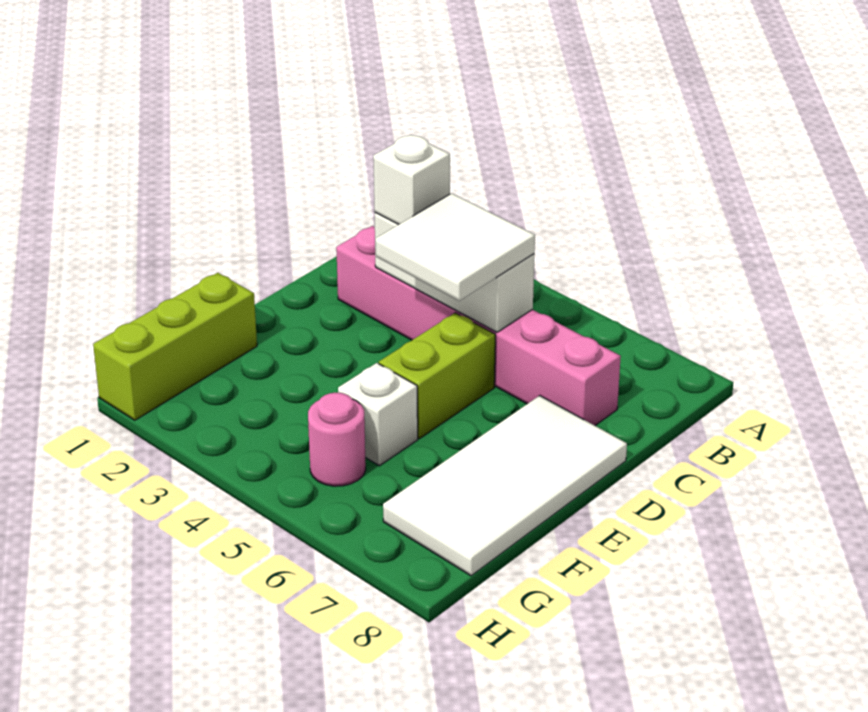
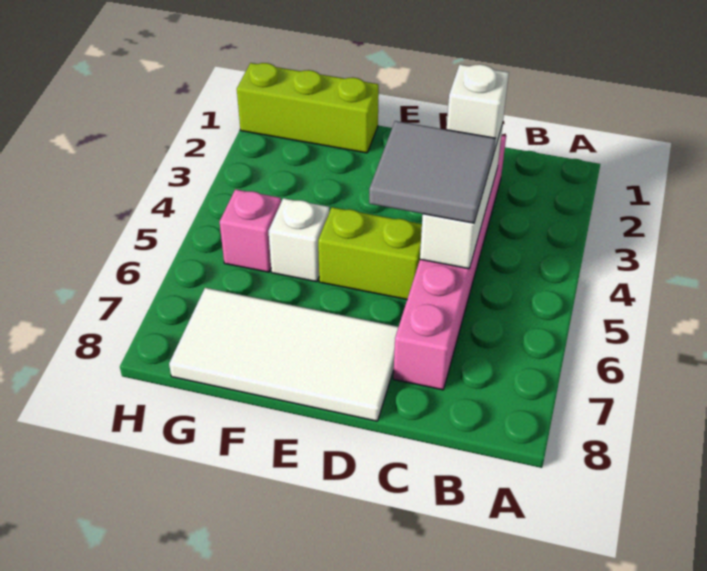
white 2x2 tile [376,193,535,301] -> grey 2x2 tile [369,121,496,223]
pink 1x1 round brick [308,393,366,486] -> pink 1x1 brick [220,189,281,272]

